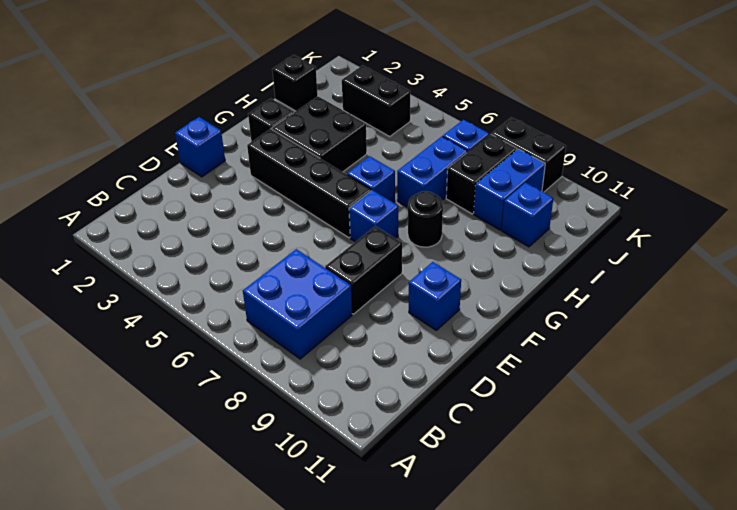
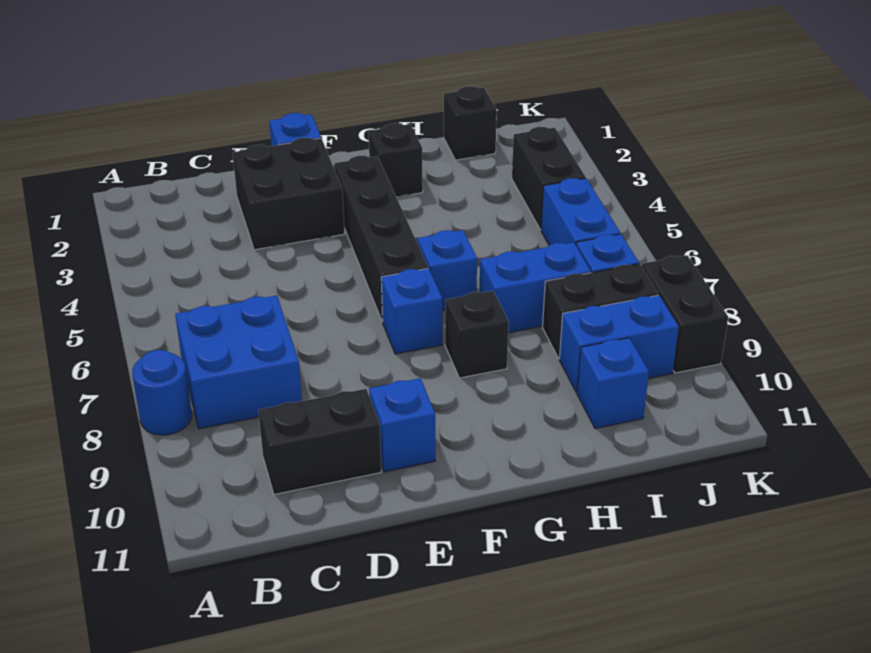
none -> blue 1x1 round brick [132,350,192,435]
black 1x2 brick [325,226,402,314] -> black 1x2 brick moved to [258,389,381,494]
black 2x2 brick [272,96,367,172] -> black 2x2 brick moved to [232,138,345,250]
black 1x1 round brick [408,191,443,247] -> black 1x1 brick [445,291,509,378]
none -> blue 1x2 brick [541,178,620,245]

